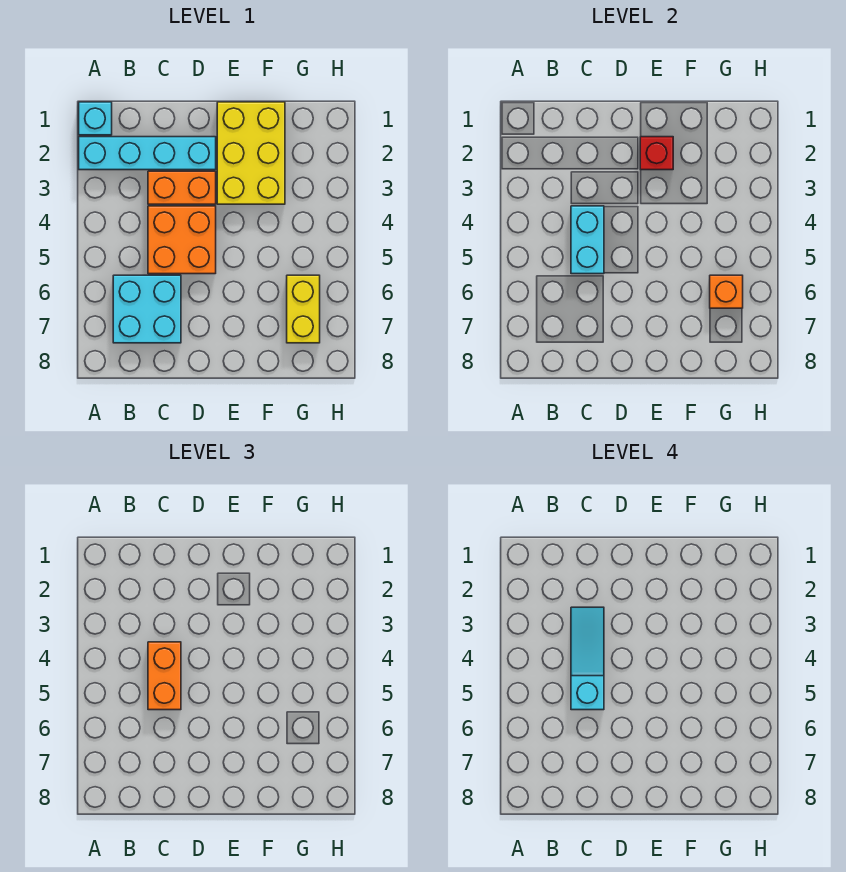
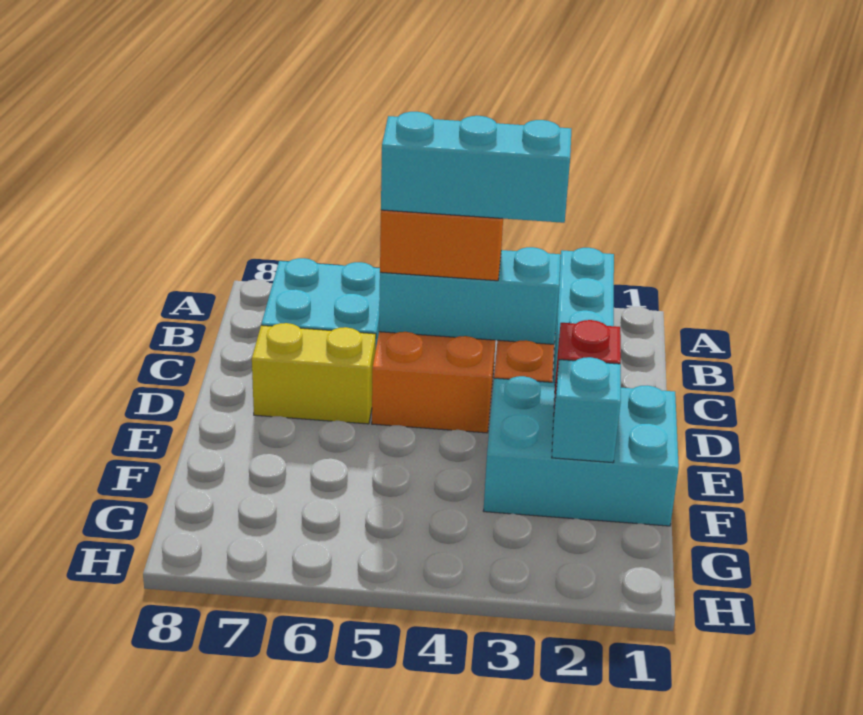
cyan 1x1 brick [79,102,112,135] -> cyan 1x1 brick moved to [552,357,621,463]
cyan 1x3 slope [571,607,604,710] -> cyan 1x3 brick [381,112,571,223]
cyan 1x2 brick [571,206,604,274] -> cyan 1x3 brick [379,247,561,344]
yellow 2x3 brick [217,102,285,204] -> cyan 2x3 brick [483,376,679,526]
yellow 1x2 brick [287,275,320,343] -> yellow 1x2 brick moved to [252,323,376,424]
orange 1x1 brick [710,275,743,308] -> none

